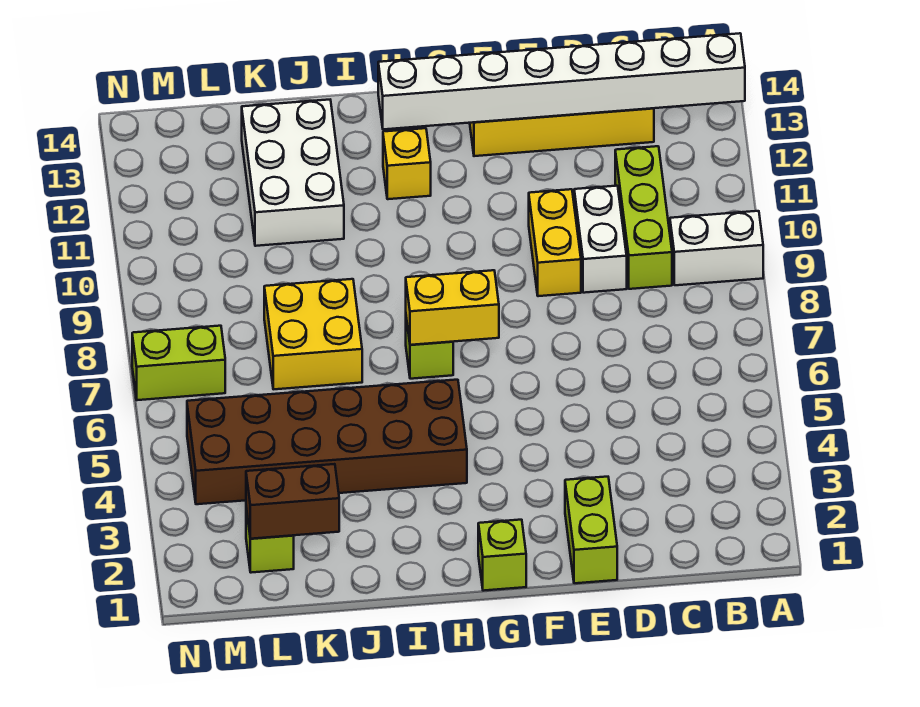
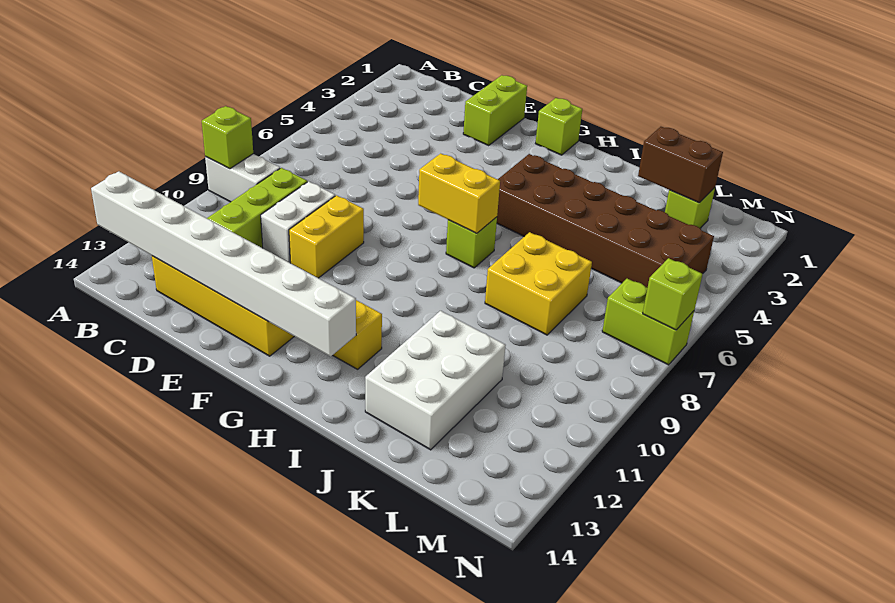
none -> lime 1x1 brick [202,106,253,169]
none -> lime 1x1 brick [643,258,703,330]

